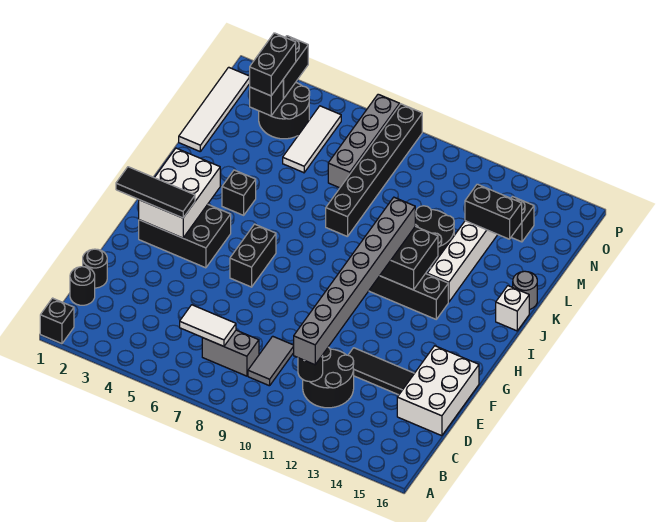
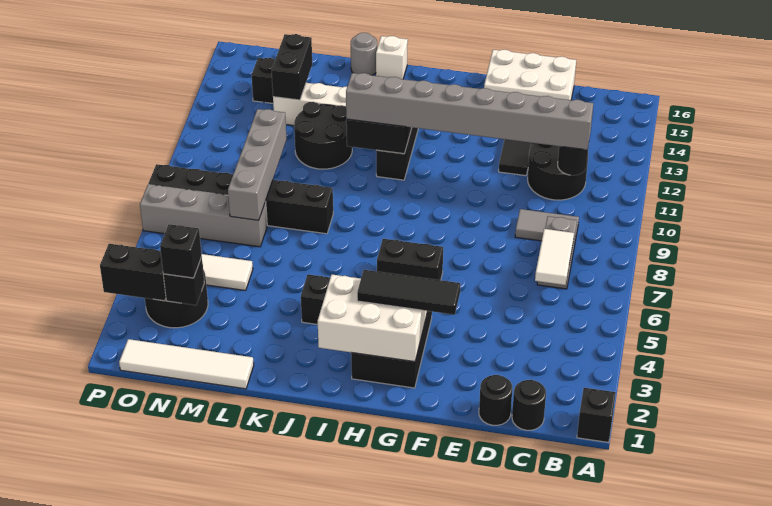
black 1x3 tile [116,167,195,218] -> black 1x3 tile turned to [357,270,460,315]
none -> grey 1x4 brick [228,109,287,220]
black 1x2 brick [250,33,296,96] -> black 1x1 brick [160,224,202,278]

